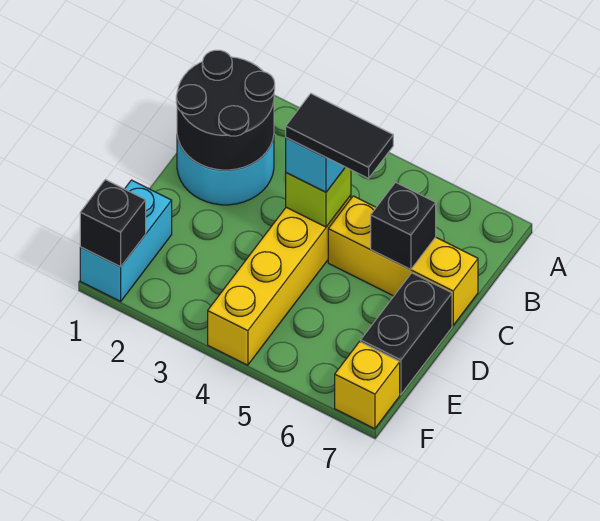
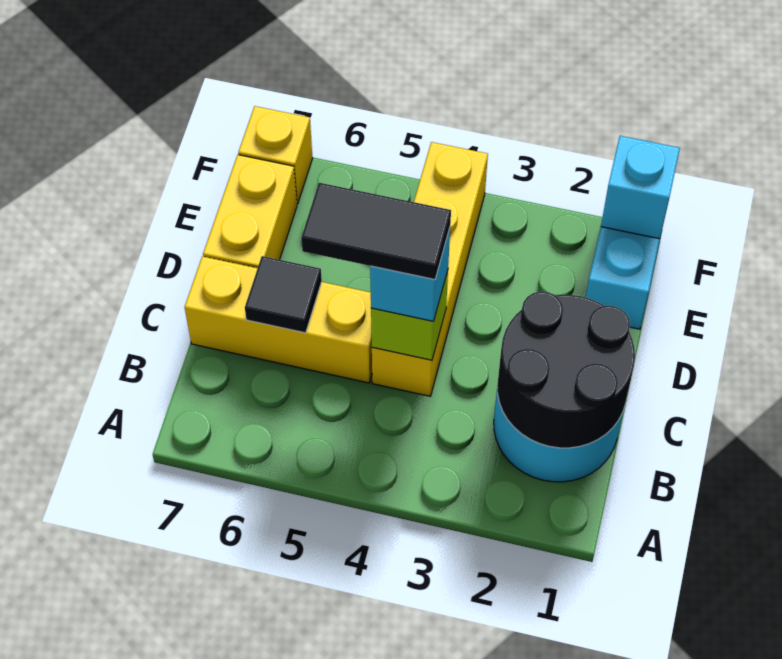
black 1x1 brick [371,182,436,270] -> black 1x1 tile [245,256,322,333]
black 1x2 brick [361,273,452,394] -> yellow 1x2 brick [203,155,297,268]
black 1x1 brick [80,180,146,267] -> cyan 1x1 brick [601,136,680,239]

